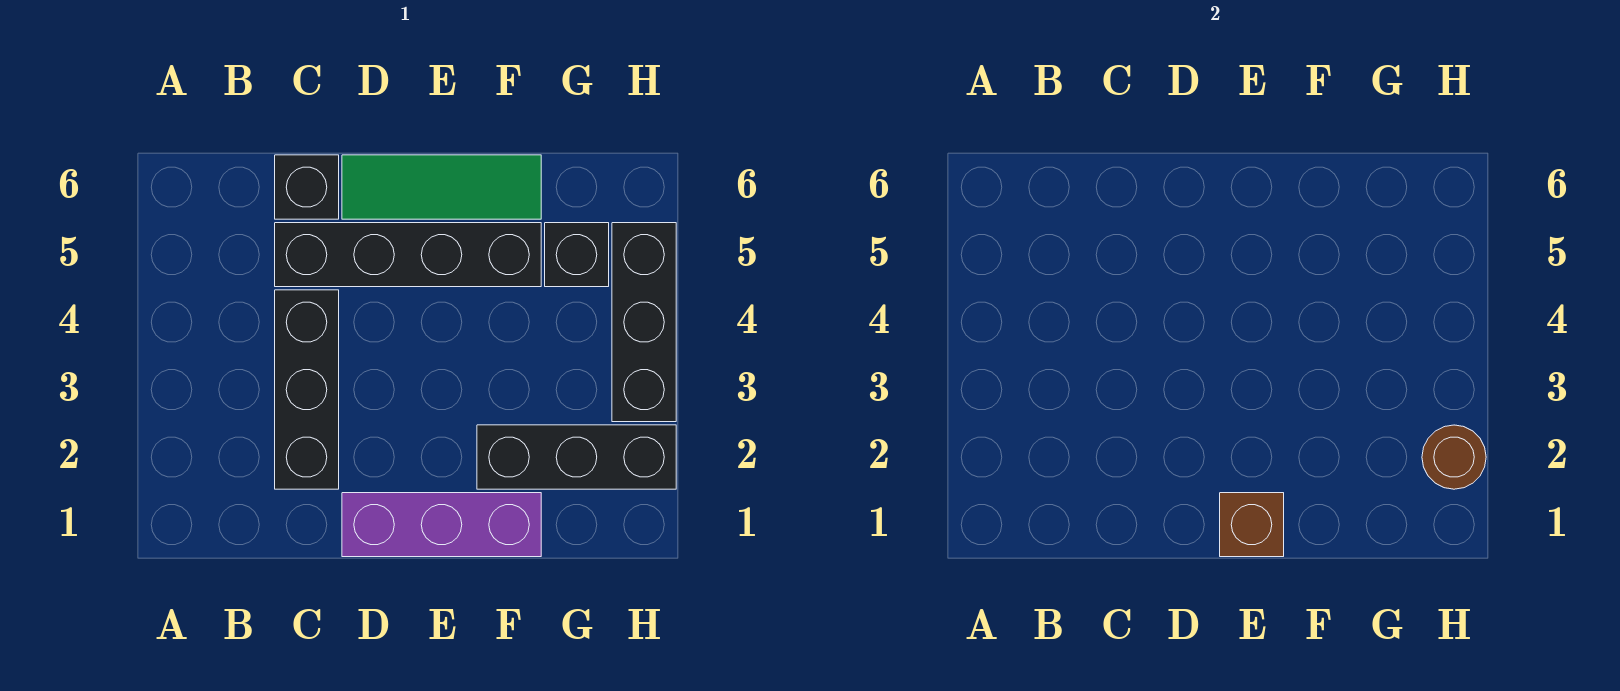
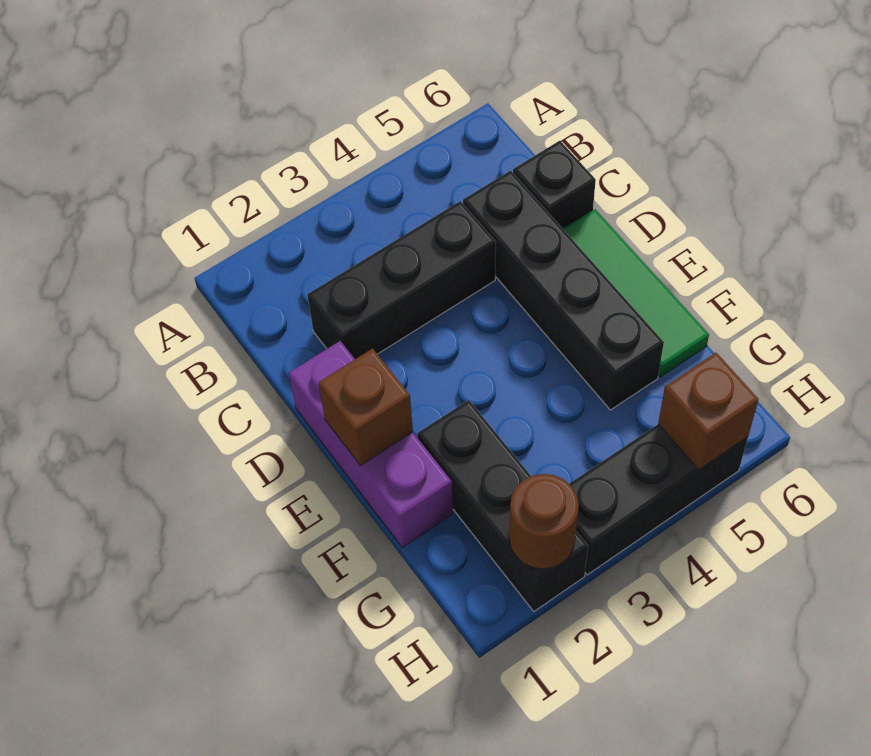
black 1x1 brick [545,223,609,287] -> none
none -> brown 1x1 brick [658,353,758,470]

